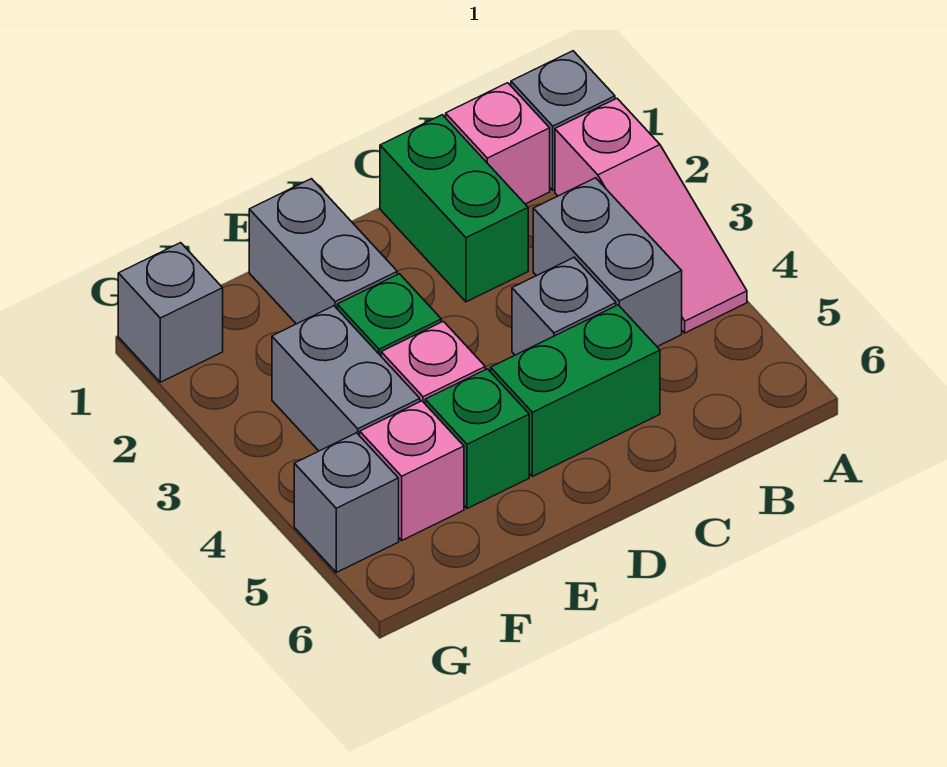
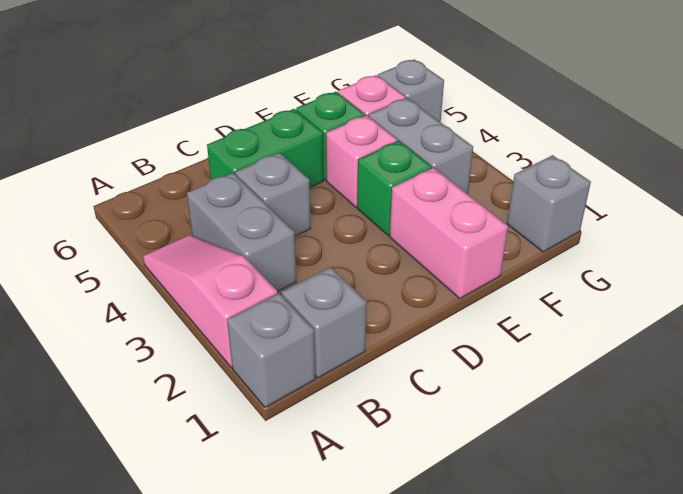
pink 1x1 brick [446,83,550,204] -> grey 1x1 brick [282,267,367,378]
green 1x2 brick [380,115,528,302] -> none
grey 1x2 brick [249,179,397,324] -> pink 1x2 brick [390,168,508,298]

